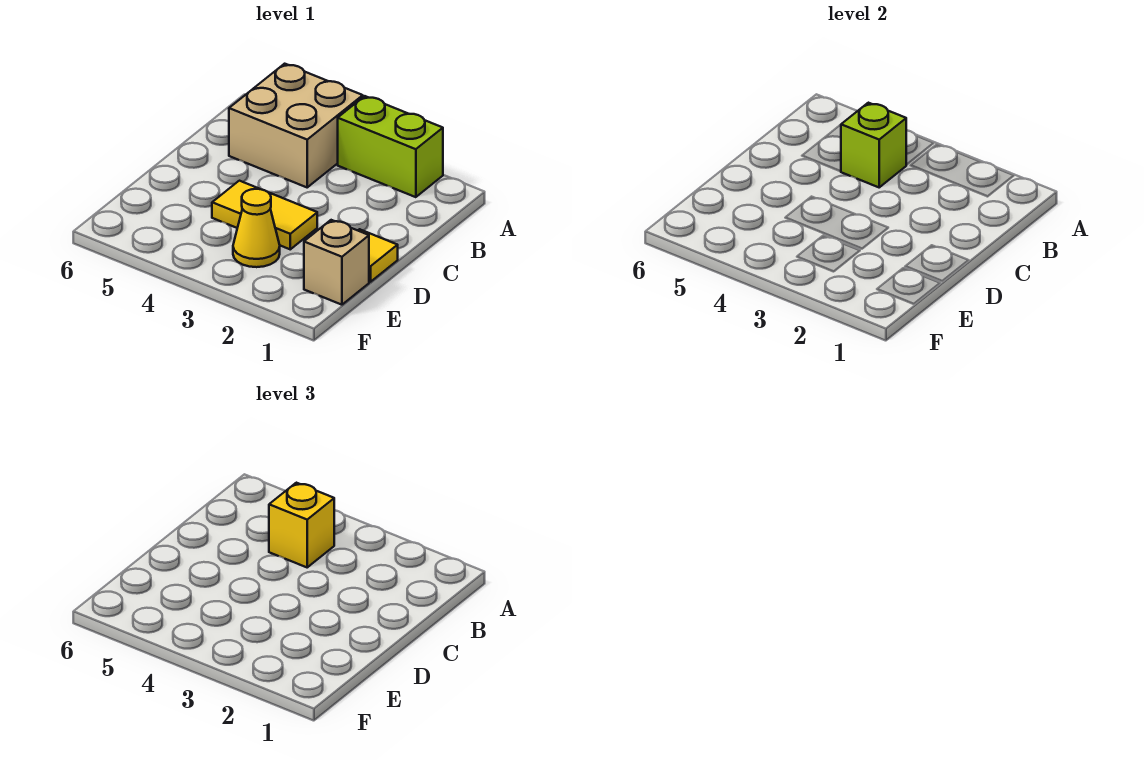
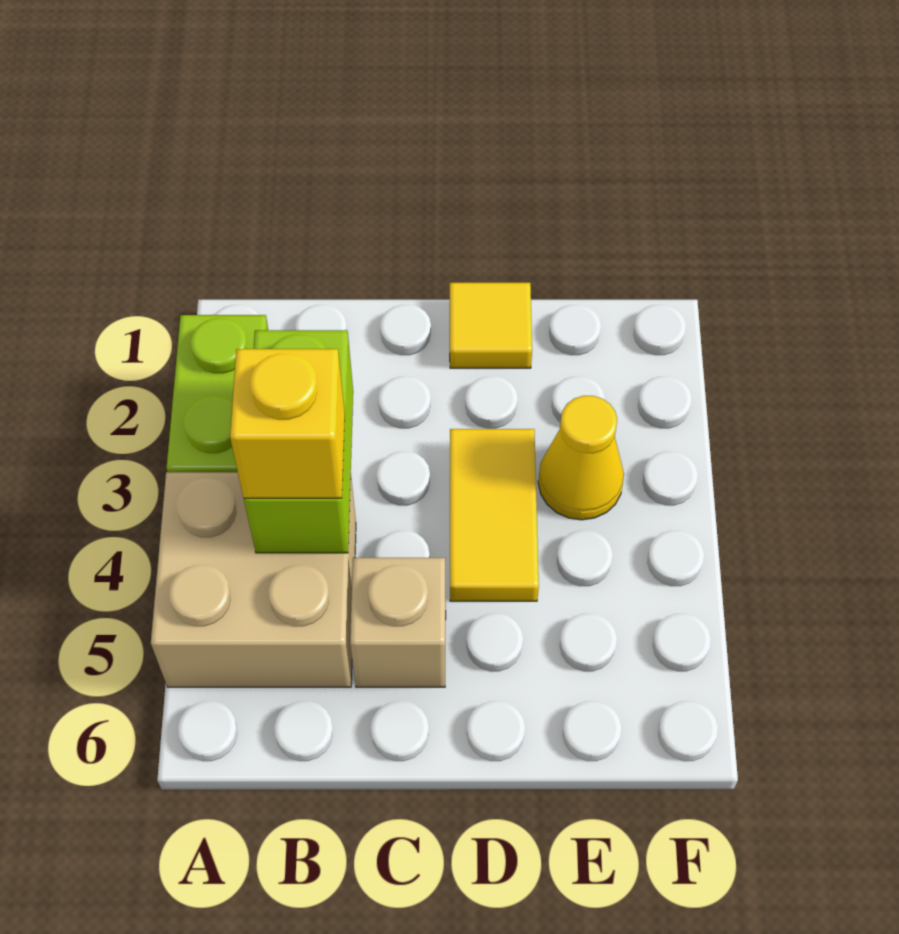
lime 1x1 brick [841,103,906,187] -> lime 1x2 brick [244,330,353,553]
tan 1x1 brick [304,220,369,305] -> tan 1x1 brick moved to [350,558,446,687]

